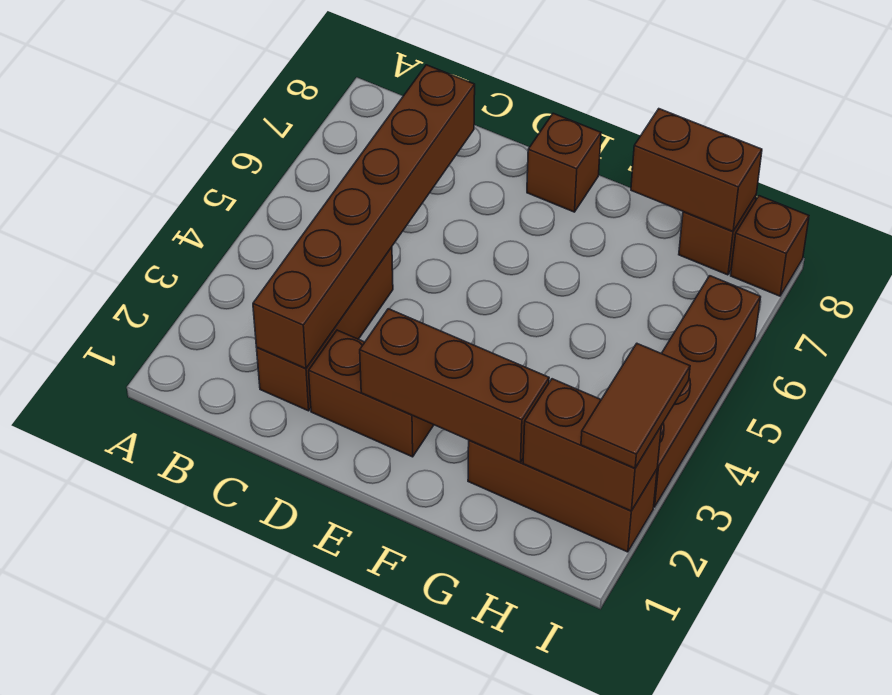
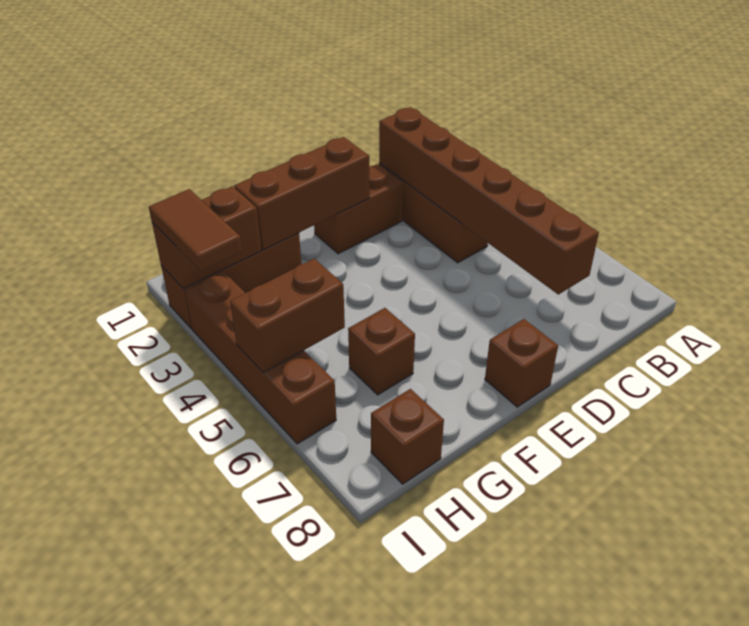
brown 1x2 brick [631,109,762,231] -> brown 1x2 brick moved to [230,259,345,373]
brown 1x1 brick [731,196,809,296] -> brown 1x1 brick moved to [348,308,415,395]

